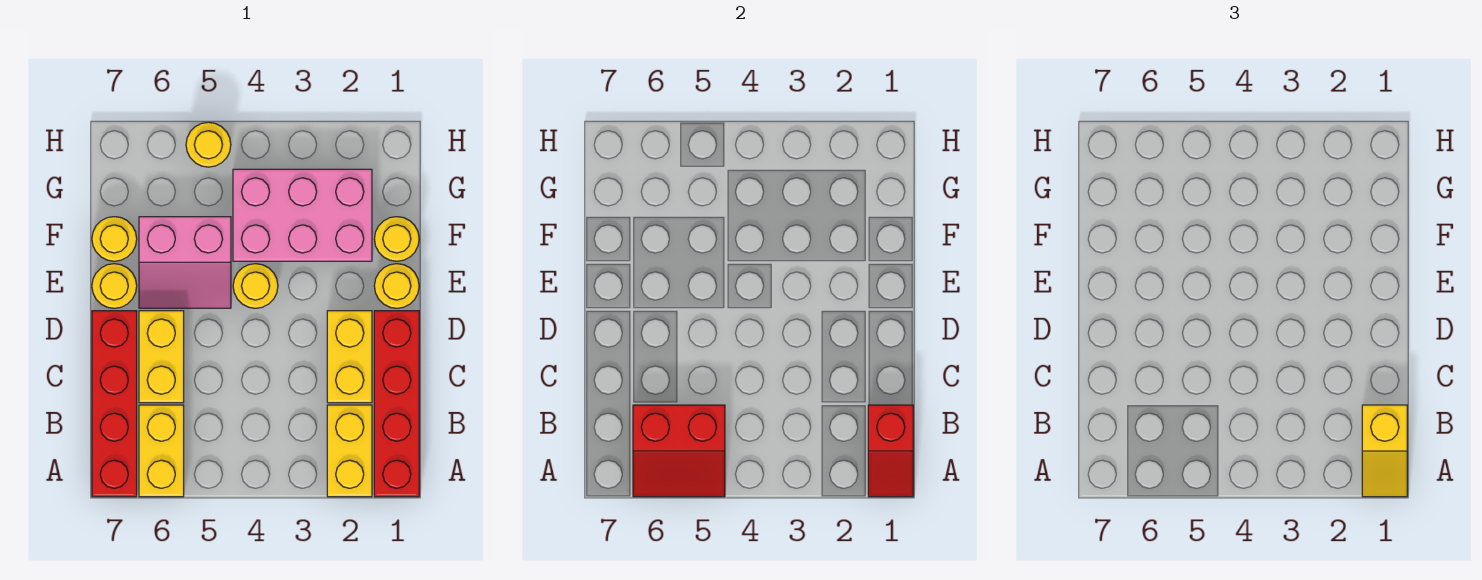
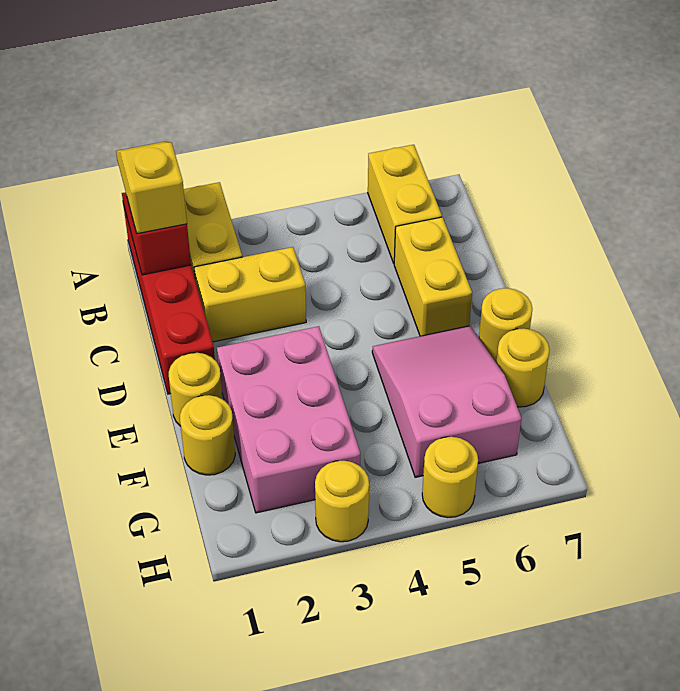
red 2x2 slope [633,405,725,497] -> none
red 1x4 brick [92,311,137,497] -> none
yellow 1x2 brick [327,311,372,403] -> yellow 1x2 brick turned to [194,247,306,342]
yellow 1x1 round brick [233,264,278,308] -> yellow 1x1 round brick moved to [315,461,369,542]
pink 2x2 slope [139,217,231,308] -> pink 2x3 slope [372,326,522,477]
pink 2x3 brick [233,169,372,261] -> pink 2x3 brick turned to [217,326,360,513]

